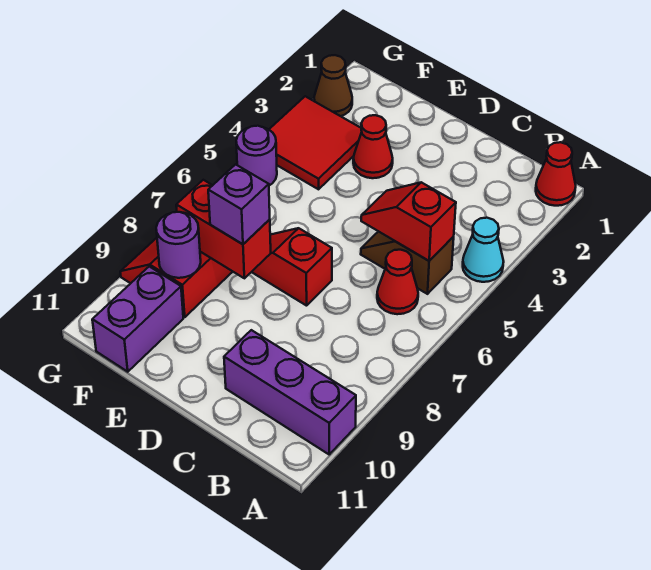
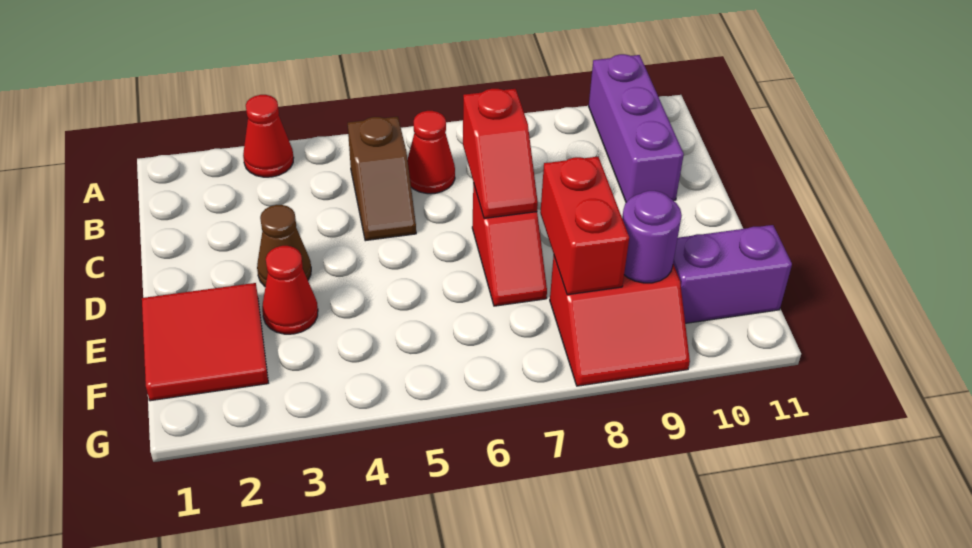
red 1x1 cone [536,142,576,206] -> red 1x1 cone moved to [243,95,294,177]
cyan 1x1 cone [463,218,504,282] -> none
red 1x2 slope [361,182,456,261] -> red 1x2 slope moved to [463,89,538,218]
purple 1x1 brick [208,164,270,244] -> none
red 2x2 tile [269,96,362,189] -> red 2x2 tile moved to [142,283,268,401]
brown 1x1 cone [314,55,352,116] -> brown 1x1 cone moved to [257,205,311,287]
purple 1x1 round brick [236,126,277,185] -> none

